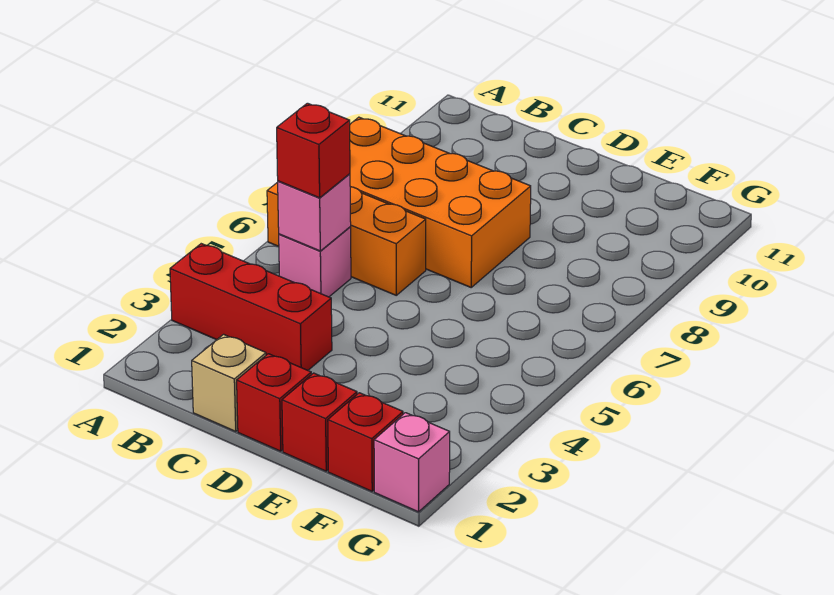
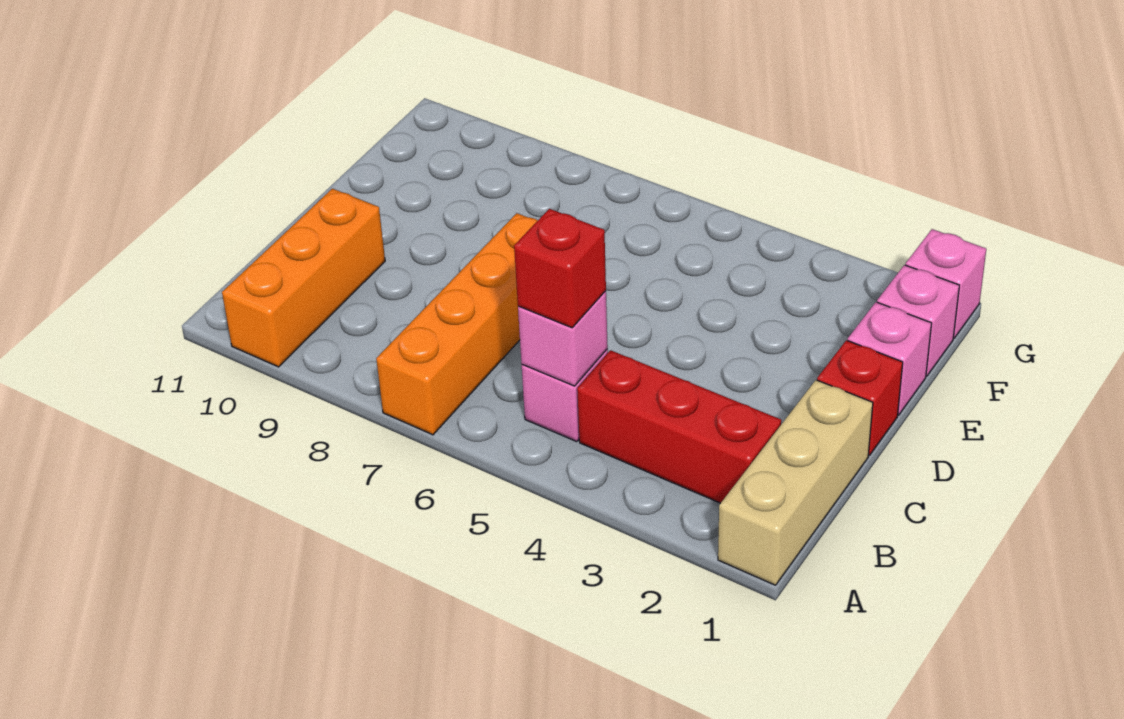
red 1x3 brick [170,244,332,370] -> red 1x3 brick turned to [577,350,781,503]
orange 1x3 brick [267,182,426,295] -> orange 1x3 brick moved to [222,189,385,367]
orange 2x4 brick [350,117,531,287] -> orange 1x4 brick [376,213,538,435]
tan 1x1 brick [192,334,266,431] -> tan 1x3 brick [718,380,873,585]
red 1x1 brick [282,373,357,471] -> pink 1x1 brick [848,302,932,415]
red 1x1 brick [328,393,403,491] -> pink 1x1 brick [877,265,959,376]

